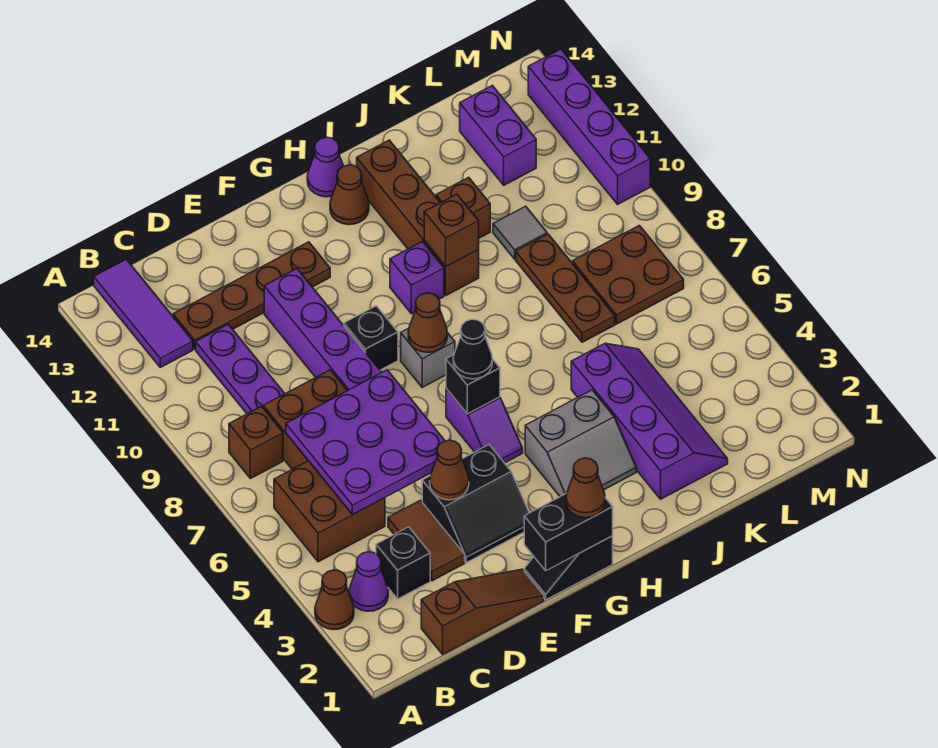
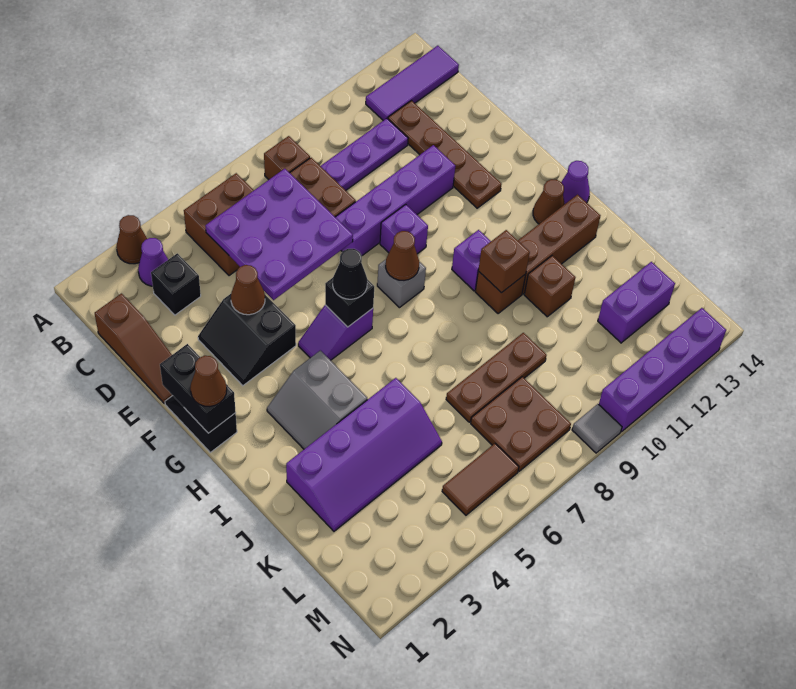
brown 1x2 tile [388,500,465,581] -> brown 1x2 tile moved to [442,444,519,515]
black 1x1 brick [344,306,398,370] -> purple 1x1 brick [380,205,428,254]
grey 1x1 tile [493,206,547,259] -> grey 1x1 tile moved to [572,404,622,453]

